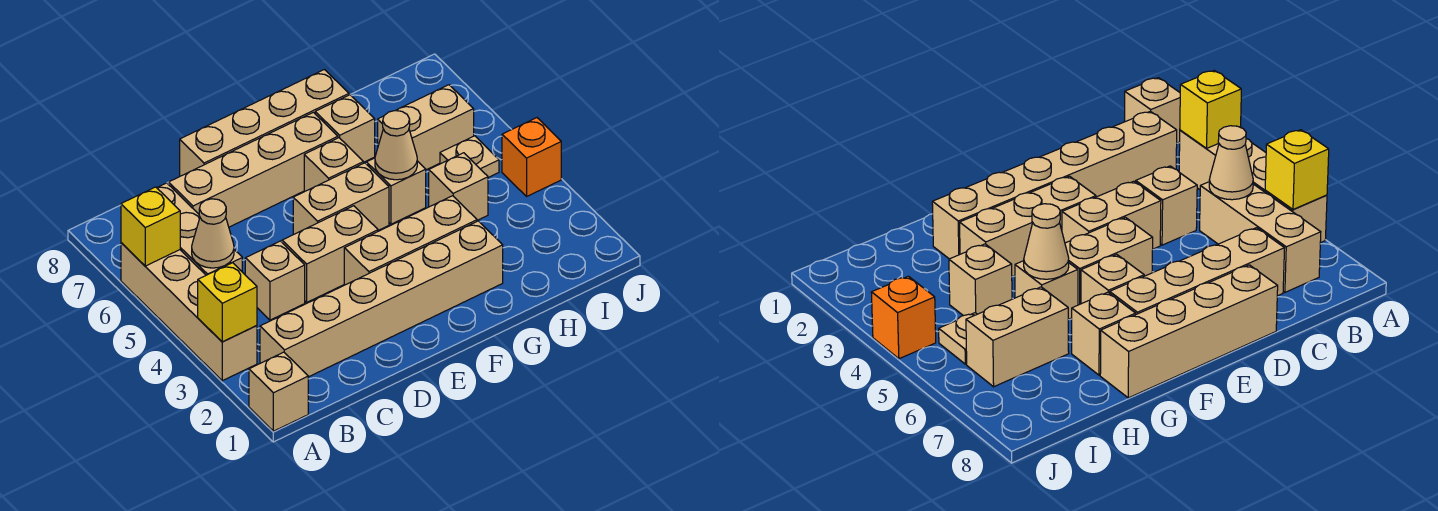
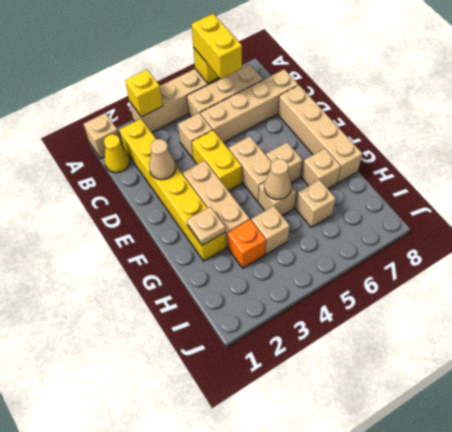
none -> yellow 1x2 brick [192,14,242,79]
none -> yellow 1x1 cone [104,134,130,173]
tan 1x6 brick [260,221,503,377] -> yellow 1x6 brick [119,119,226,261]
tan 1x1 cone [192,199,234,268] -> tan 1x1 cone moved to [149,139,176,180]
tan 1x4 brick [169,112,338,227] -> tan 1x4 brick turned to [200,69,298,143]
tan 1x2 brick [282,206,378,302] -> yellow 1x2 brick [192,130,242,191]
tan 1x2 brick [378,85,474,170] -> tan 1x1 brick [296,180,336,227]
tan 1x1 plate [440,136,499,177] -> tan 1x1 plate moved to [187,207,225,245]
orange 1x1 brick [502,118,561,196] -> orange 1x1 brick moved to [227,220,266,268]

